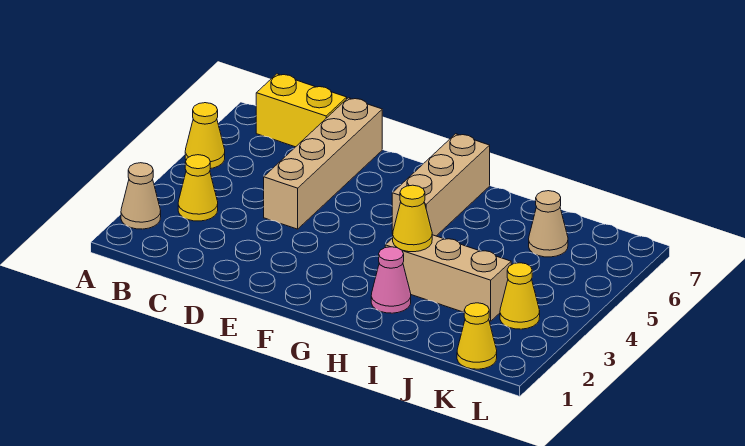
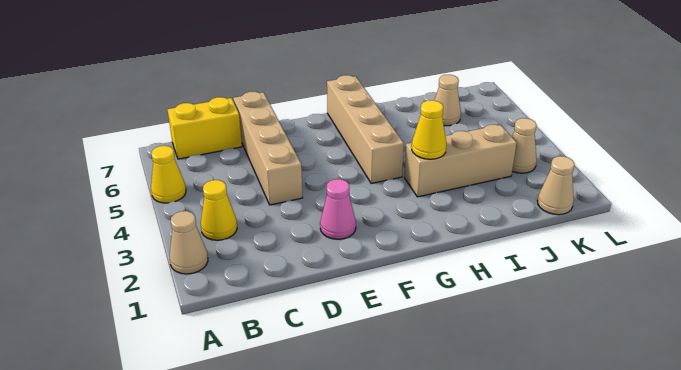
tan 1x3 brick [392,134,490,236] -> tan 1x4 brick [327,75,404,183]
pink 1x1 cone [371,247,411,313] -> pink 1x1 cone moved to [320,179,356,239]
yellow 1x1 cone [457,303,497,369] -> tan 1x1 cone [537,156,575,215]
yellow 1x1 cone [500,263,540,329] -> tan 1x1 cone [512,118,537,173]

